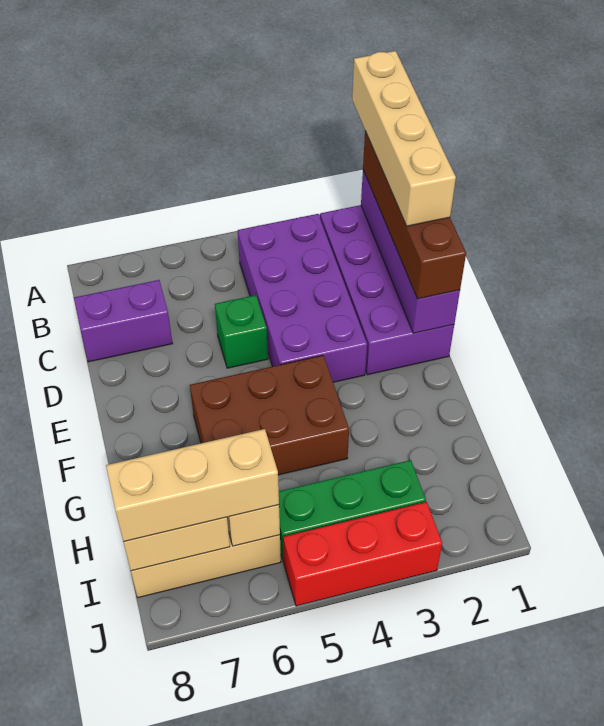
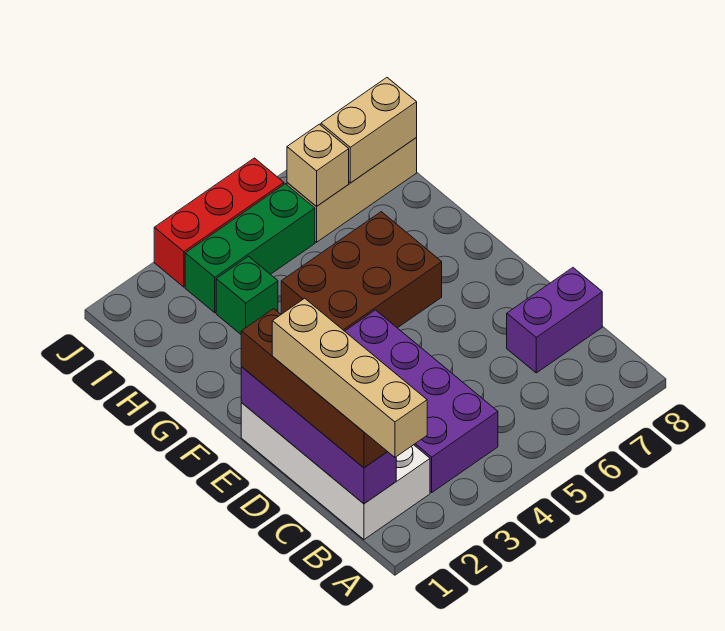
purple 2x4 brick [320,205,454,375] -> white 2x4 brick [241,403,430,539]
green 1x1 brick [215,295,268,368] -> green 1x1 brick moved to [216,256,278,334]
tan 1x3 brick [106,429,279,542] -> none

